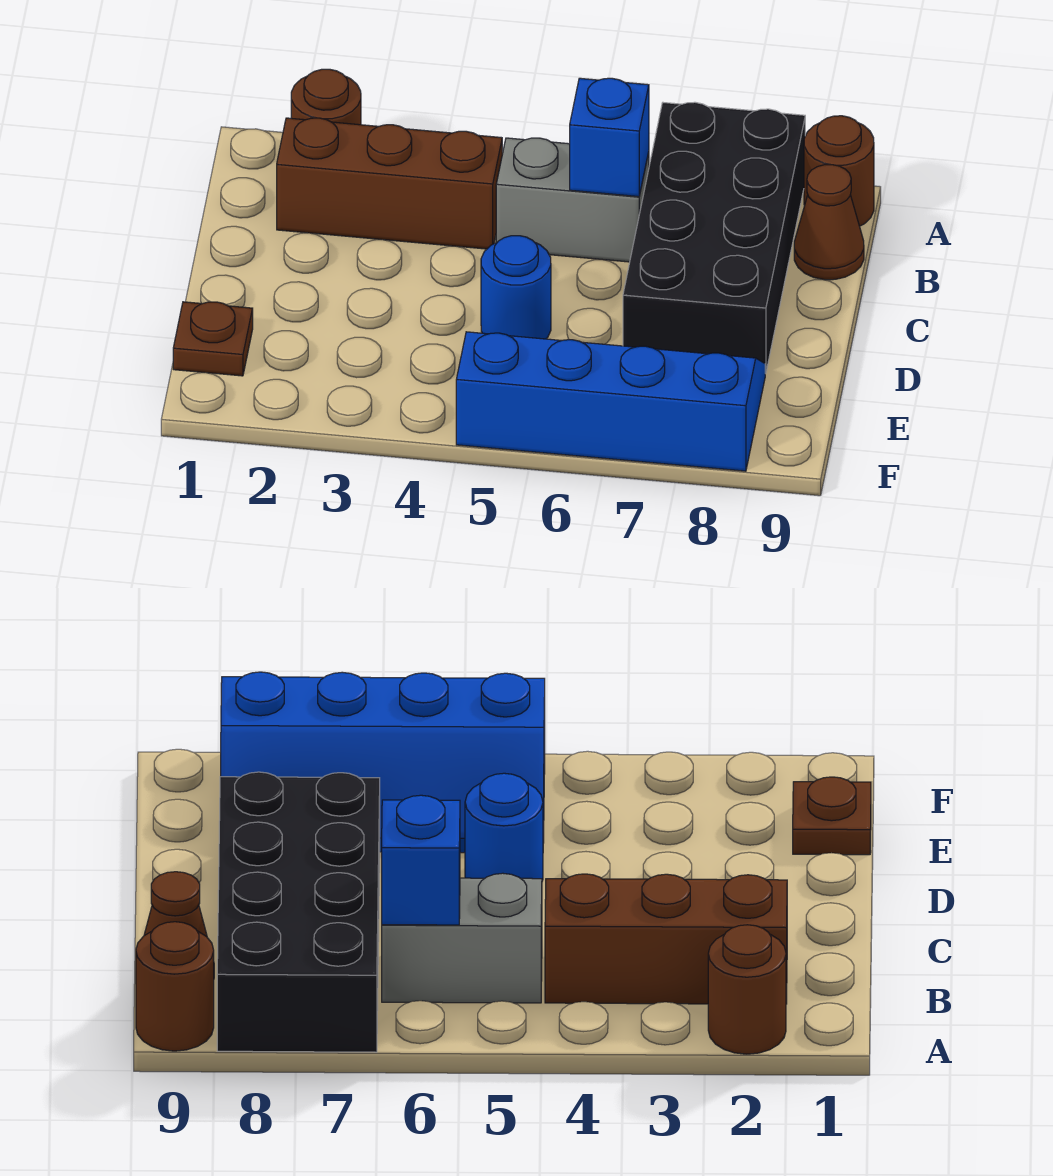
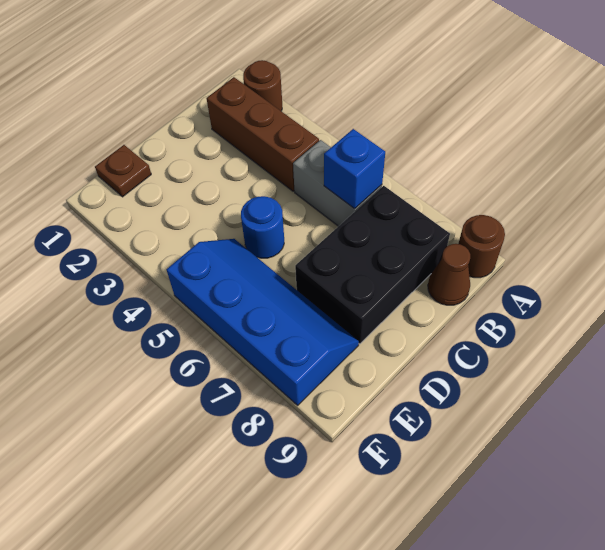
black 2x4 brick [623,102,805,374] -> black 2x3 brick [295,186,450,344]

